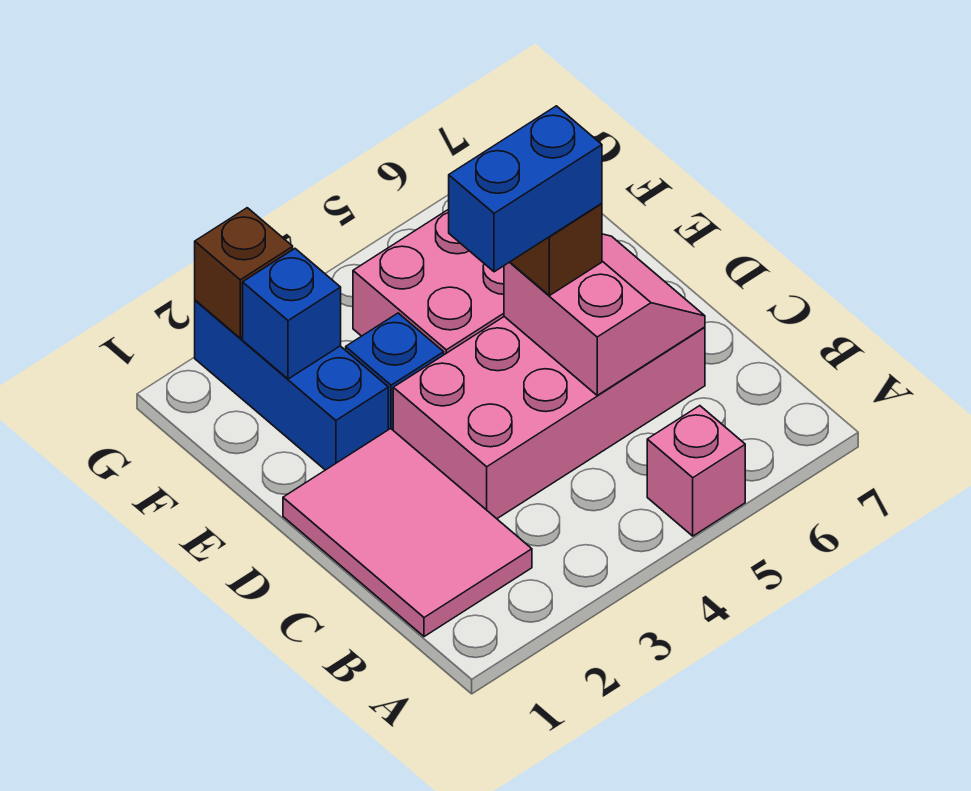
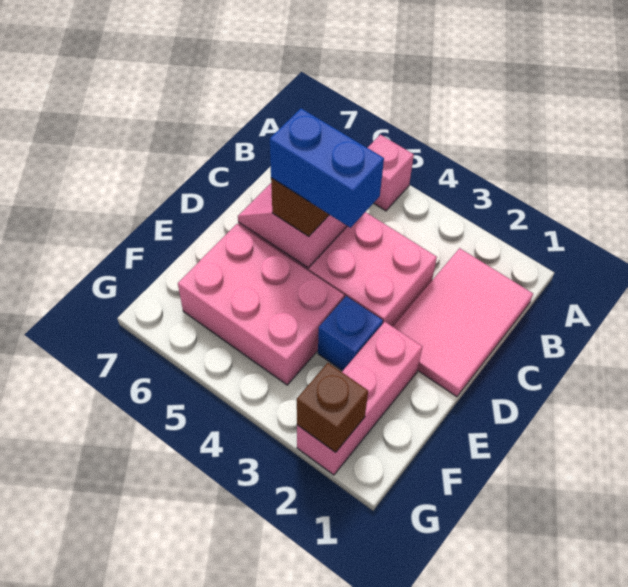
blue 1x3 brick [195,300,388,470] -> pink 1x3 brick [297,322,422,475]
blue 1x1 brick [243,249,341,379] -> none

